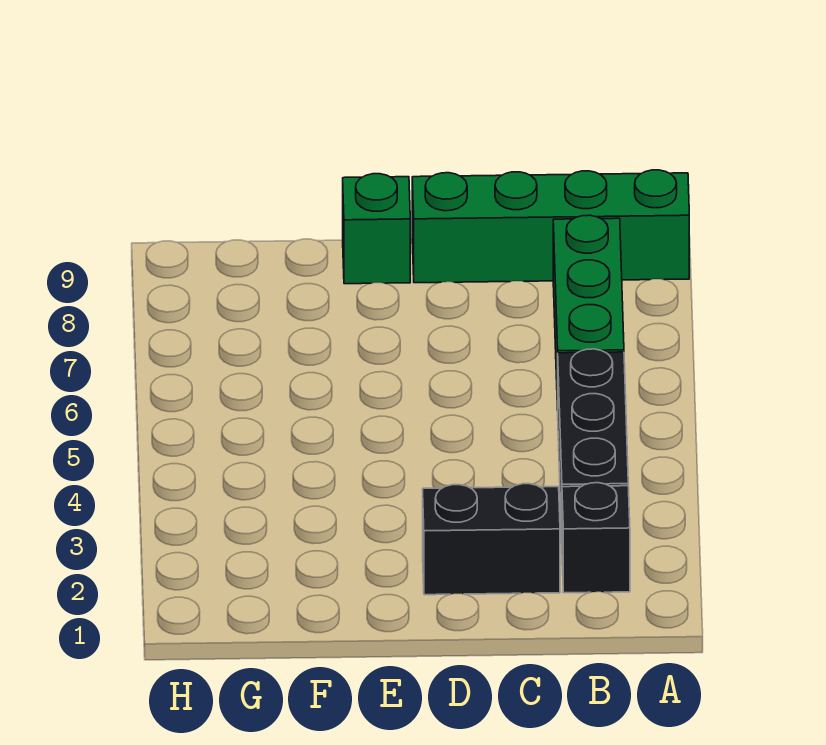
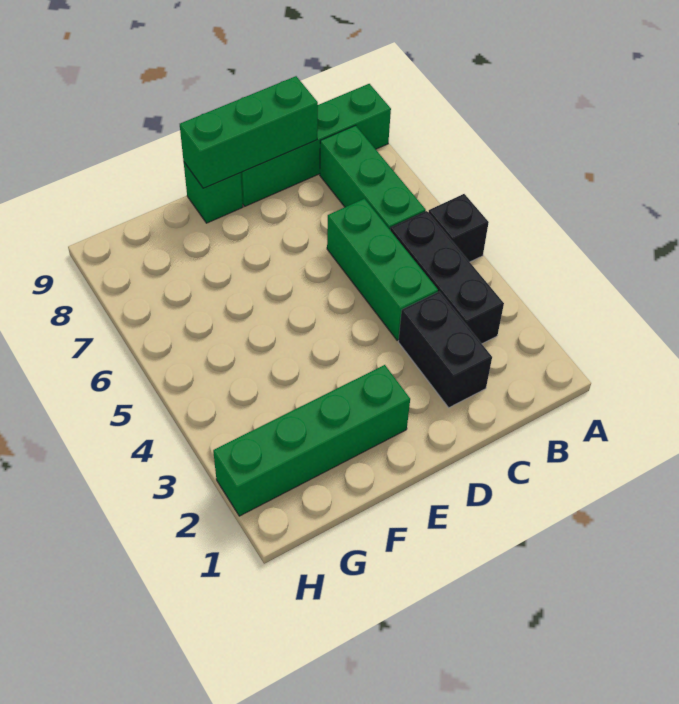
black 1x1 brick [562,483,630,593] -> black 1x1 brick moved to [428,194,489,262]
black 1x2 brick [423,484,560,595] -> black 1x2 brick turned to [398,292,492,408]
none -> green 1x3 brick [327,199,438,340]
none -> green 1x3 brick [180,76,318,188]
none -> green 1x4 brick [213,365,410,516]

